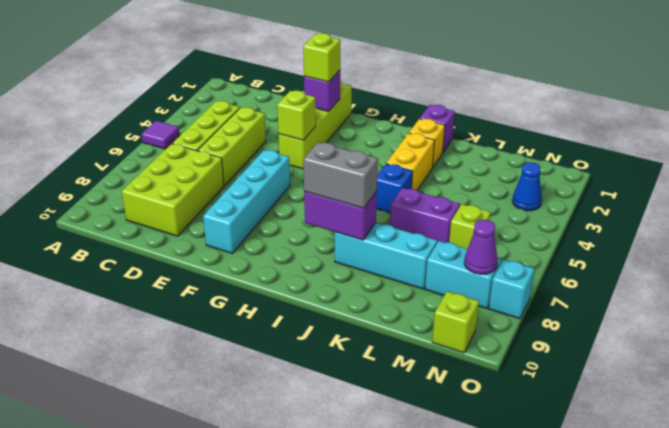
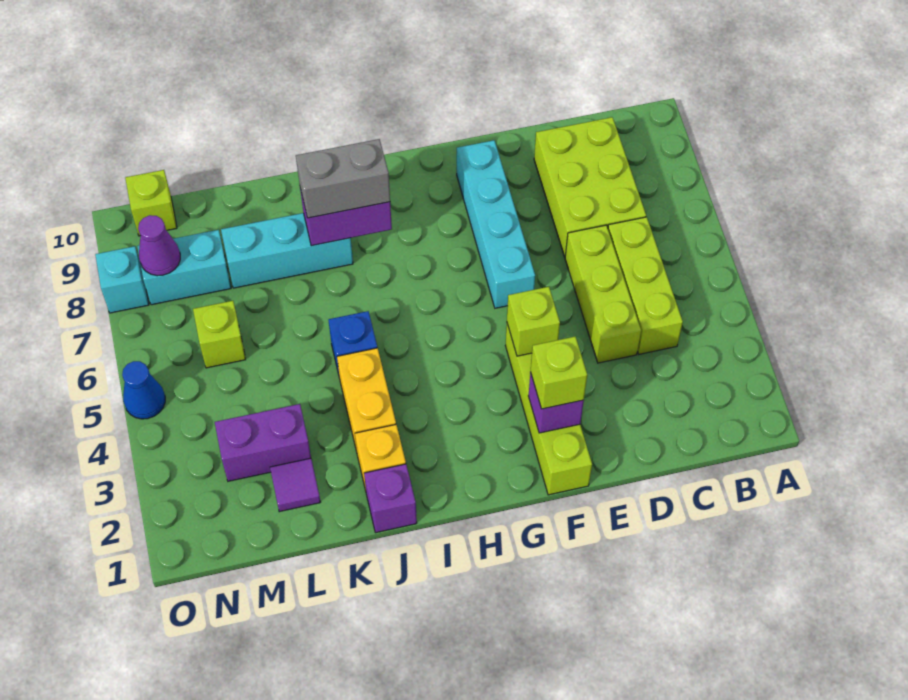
purple 1x1 tile [142,121,180,149] -> purple 1x1 tile moved to [270,458,320,512]
purple 1x2 brick [390,188,460,243] -> purple 1x2 brick moved to [215,404,311,481]
blue 1x1 cone [512,162,542,211] -> blue 1x1 cone moved to [122,361,165,419]

